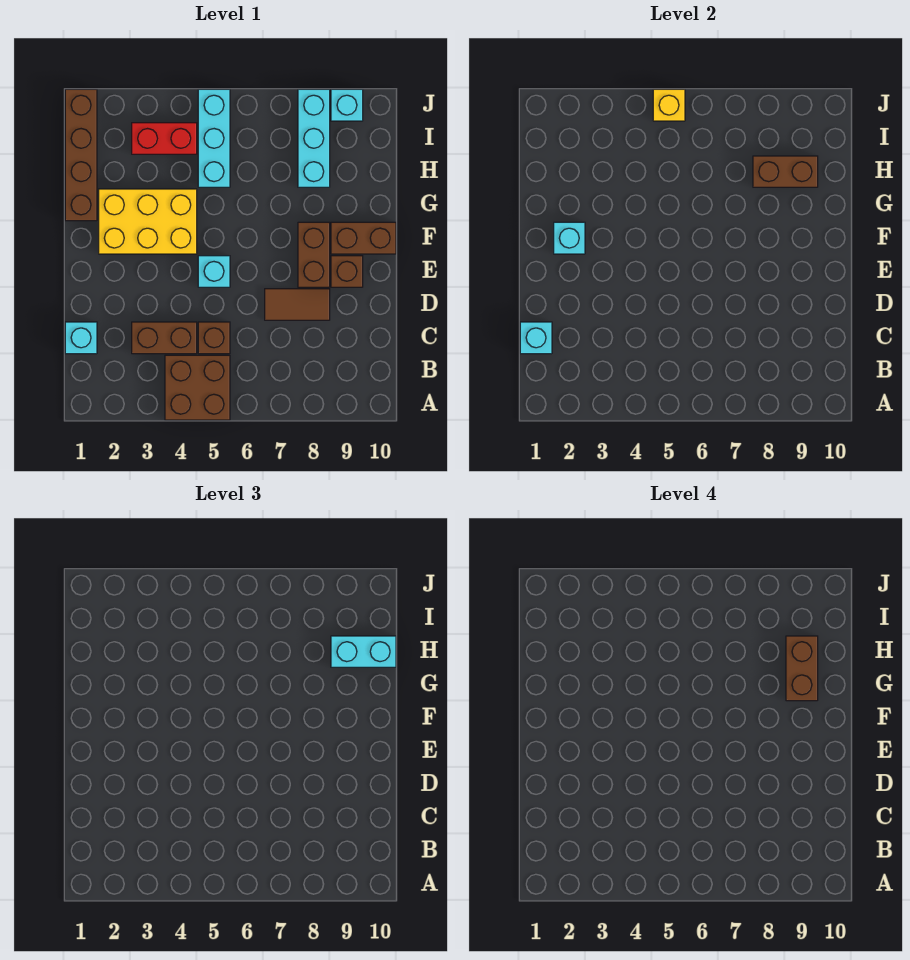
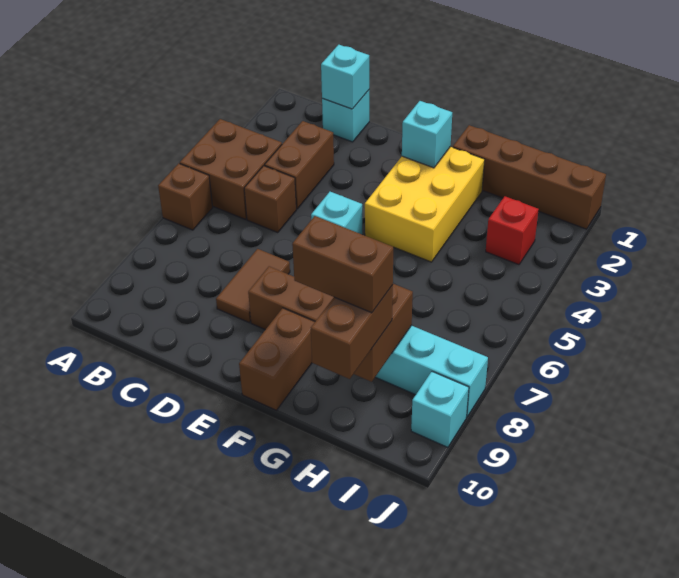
brown 1x1 brick [331,256,363,287] -> brown 1x1 brick moved to [158,163,213,230]
cyan 1x3 brick [198,89,230,187] -> none
cyan 1x2 brick [331,636,396,667] -> brown 1x2 brick [311,285,393,379]
red 1x2 brick [132,123,197,154] -> red 1x1 brick [486,196,539,265]
yellow 1x1 brick [653,89,685,121] -> none

